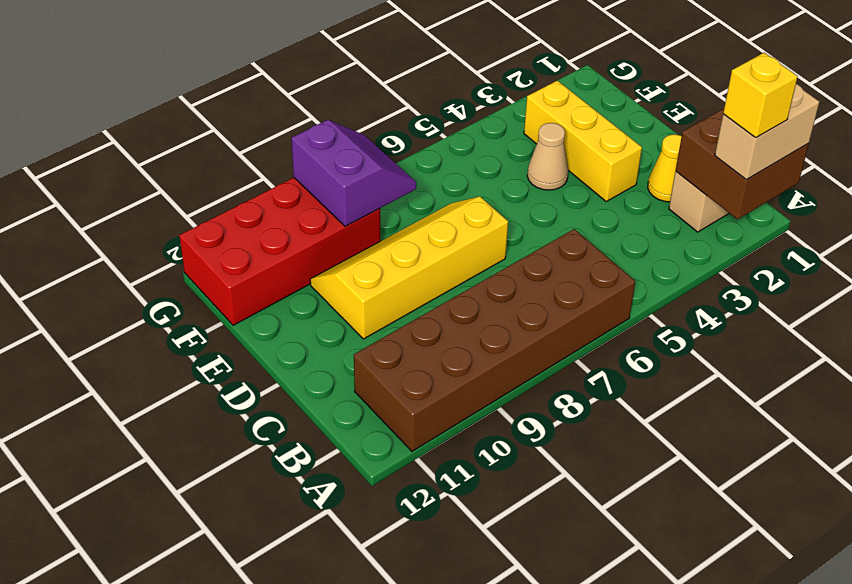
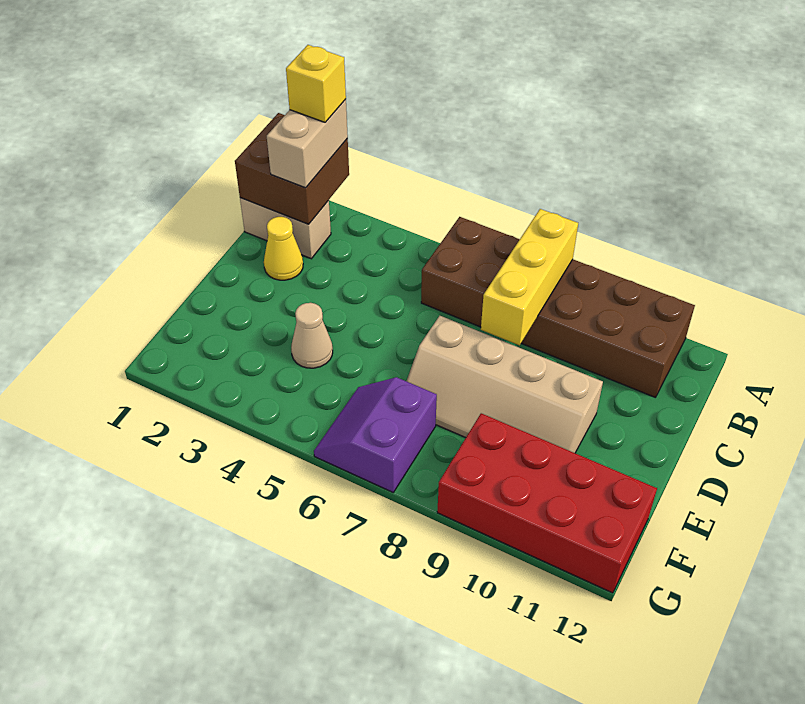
tan 1x2 brick [715,84,819,180] -> tan 1x2 brick turned to [267,99,348,188]
yellow 1x3 brick [524,80,642,201] -> yellow 1x3 brick moved to [481,209,578,345]
yellow 2x4 slope [310,197,508,339] -> tan 2x4 slope [407,316,603,453]
purple 2x2 slope [291,120,416,227] -> purple 2x2 slope moved to [314,377,437,492]

